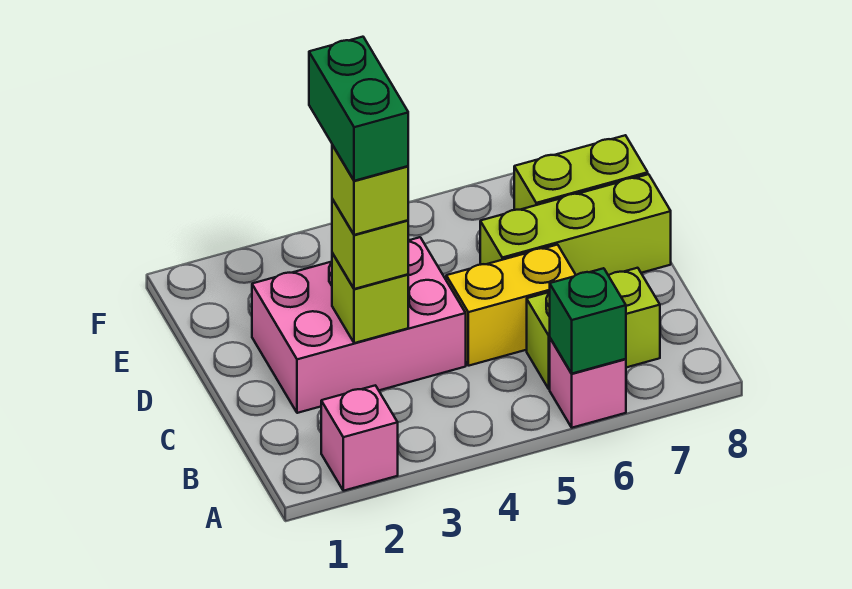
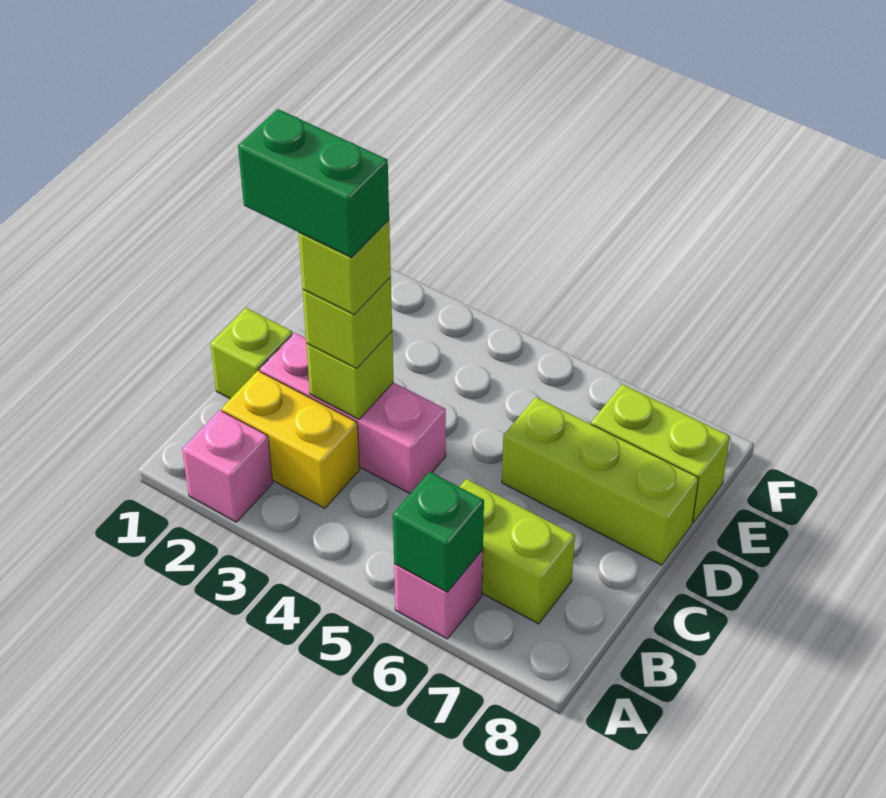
none -> lime 1x1 brick [210,308,293,399]
pink 2x3 brick [252,237,466,413] -> pink 1x3 brick [260,333,446,494]
green 1x2 brick [309,37,408,181] -> green 1x2 brick turned to [238,109,389,258]
yellow 1x2 brick [446,245,576,366] -> yellow 1x2 brick moved to [222,371,360,508]

